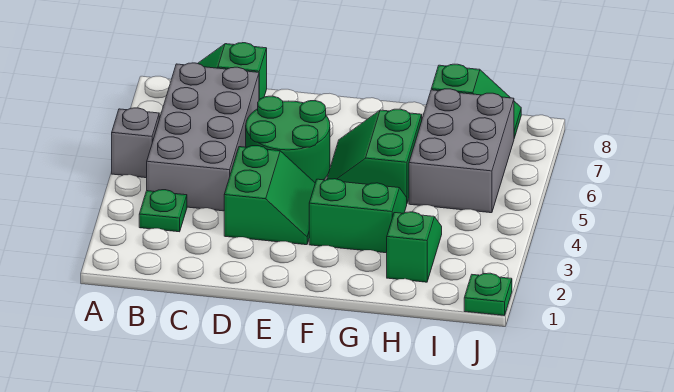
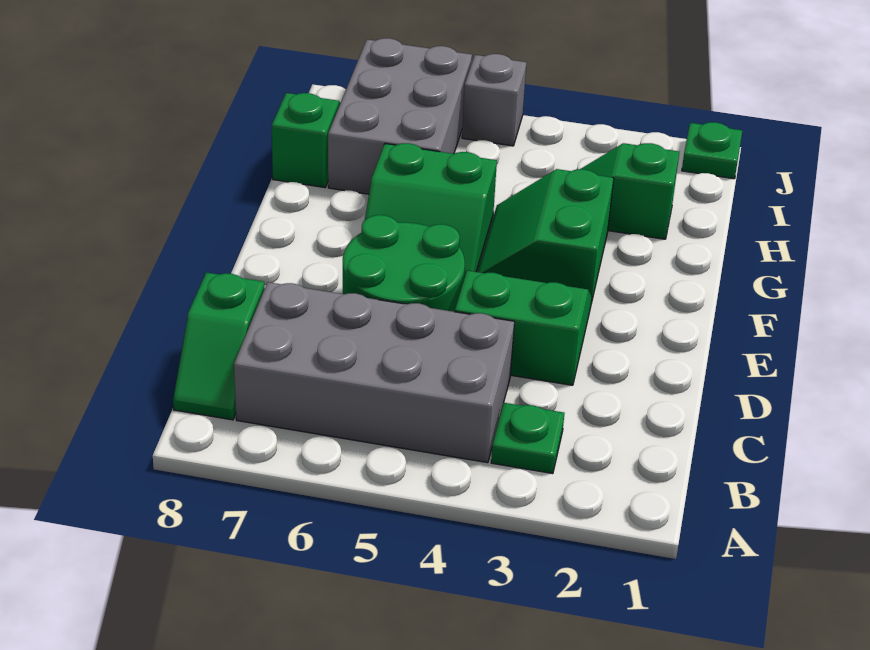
grey 1x1 brick [112,108,159,178] -> grey 1x1 brick moved to [462,54,526,146]
grey 2x3 brick [409,89,514,213] -> grey 2x3 brick turned to [328,38,472,194]

